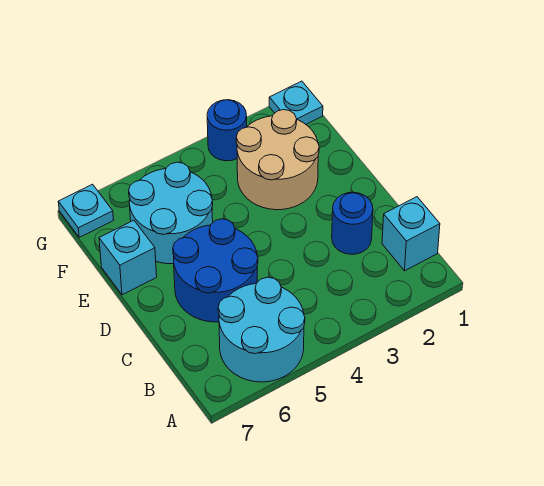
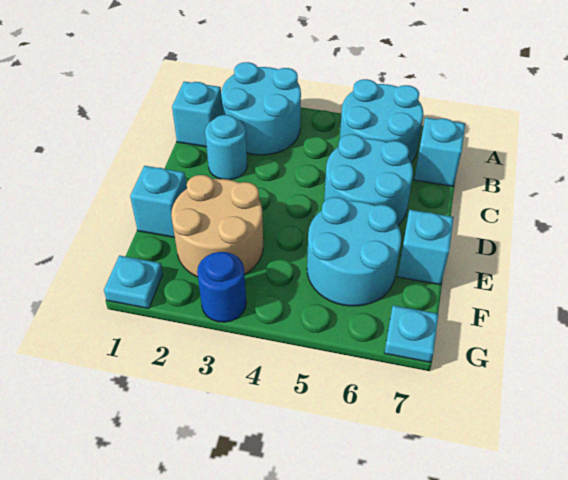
none -> cyan 2x2 round brick [221,62,301,155]
none -> cyan 1x1 brick [414,118,465,186]
blue 1x1 round brick [332,192,373,254] -> cyan 1x1 round brick [205,115,247,180]
blue 2x2 round brick [173,219,258,322] -> cyan 2x2 round brick [324,134,413,225]
none -> cyan 1x1 brick [130,166,187,238]

